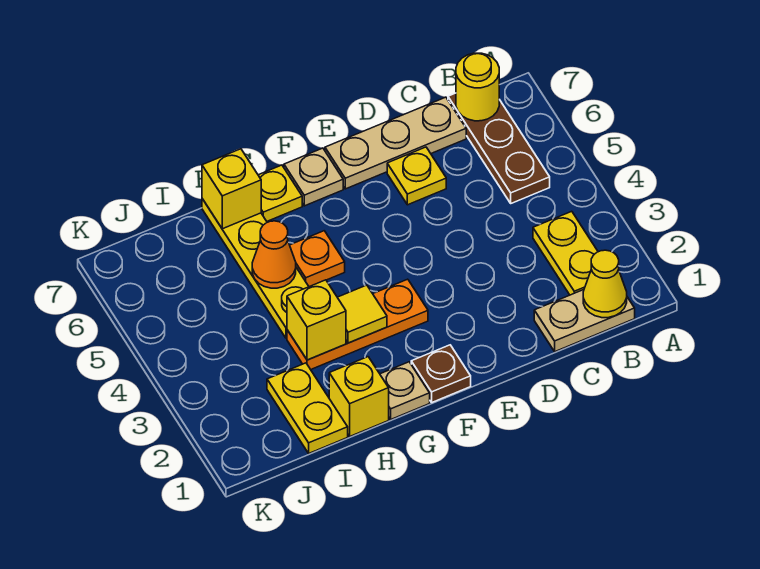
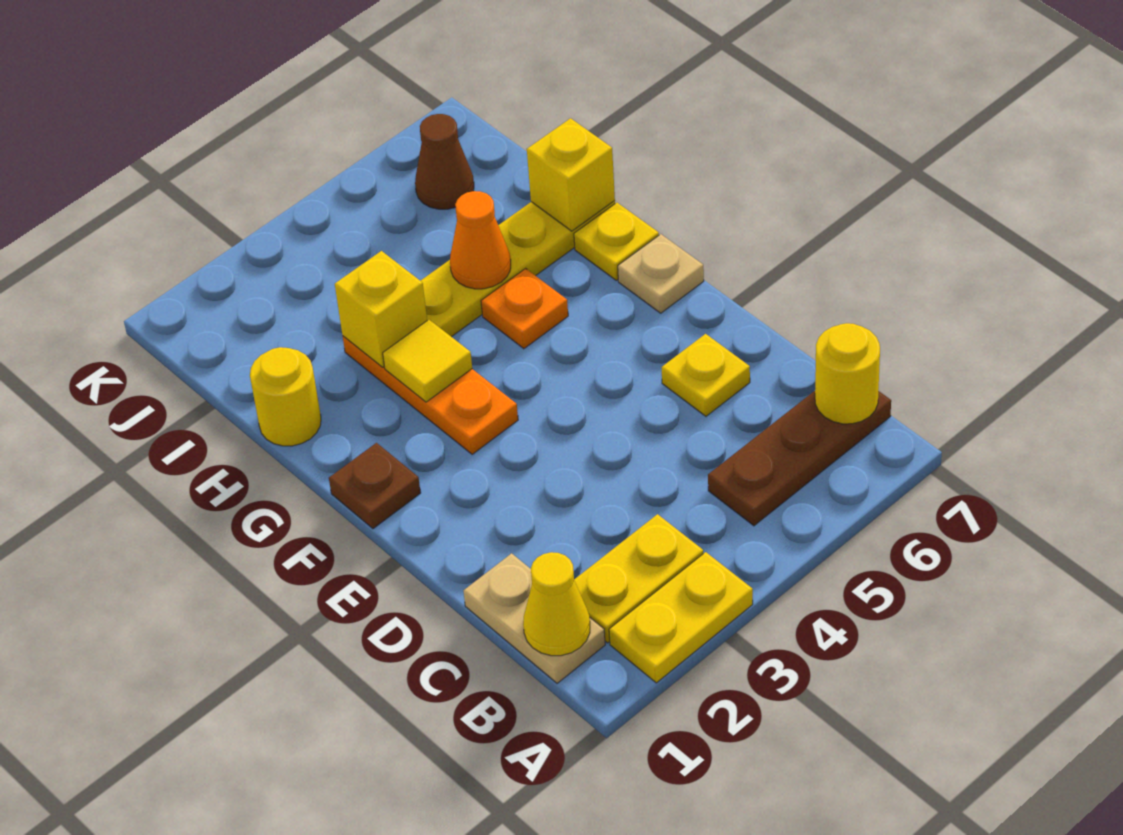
tan 1x3 plate [325,97,466,189] -> none
tan 1x1 plate [380,362,430,419] -> none
yellow 1x1 brick [329,357,389,436] -> yellow 1x1 round brick [250,347,321,446]
yellow 1x2 plate [267,363,348,453] -> yellow 1x2 plate moved to [609,552,753,683]
none -> brown 1x1 cone [415,114,474,209]

